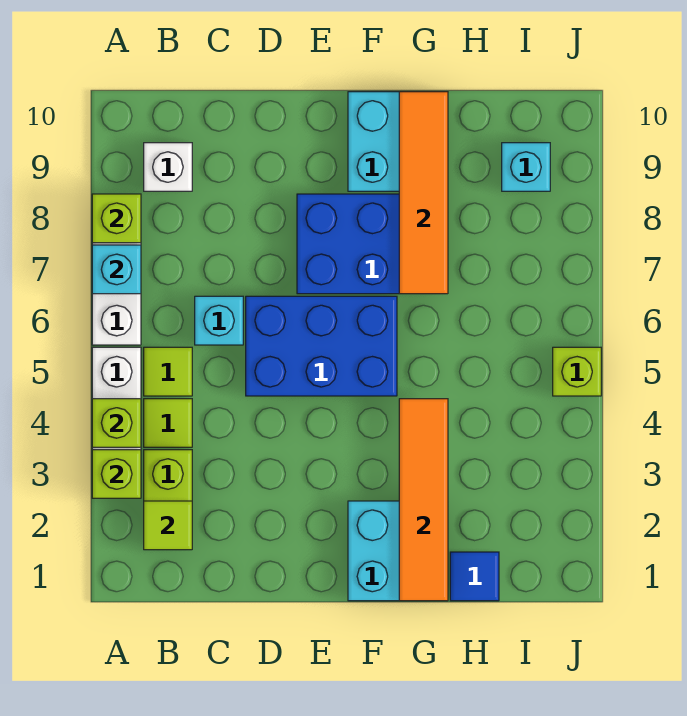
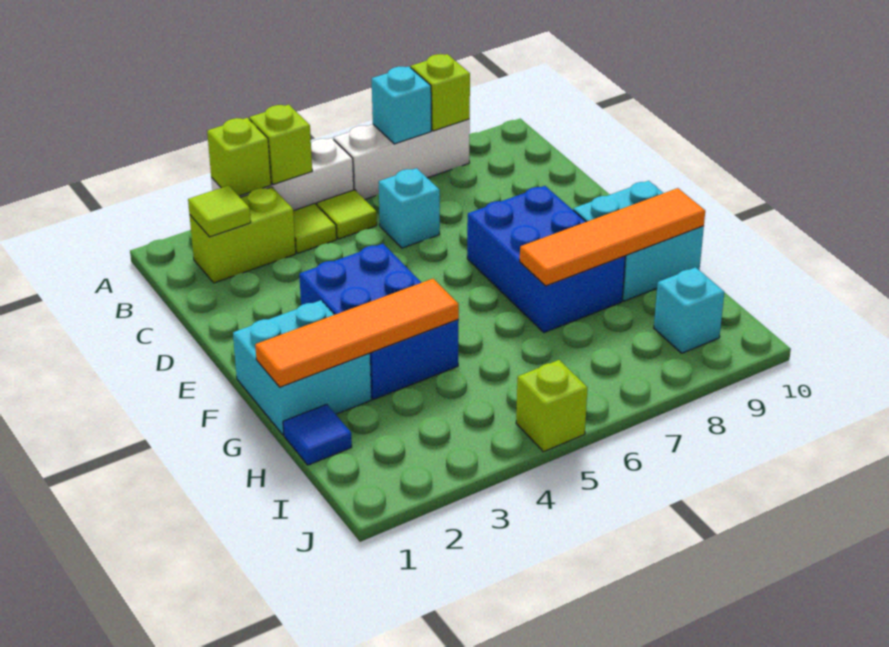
white 1x1 brick [144,143,192,191] -> none
blue 2x3 brick [246,296,397,396] -> blue 2x3 brick moved to [299,244,459,399]

